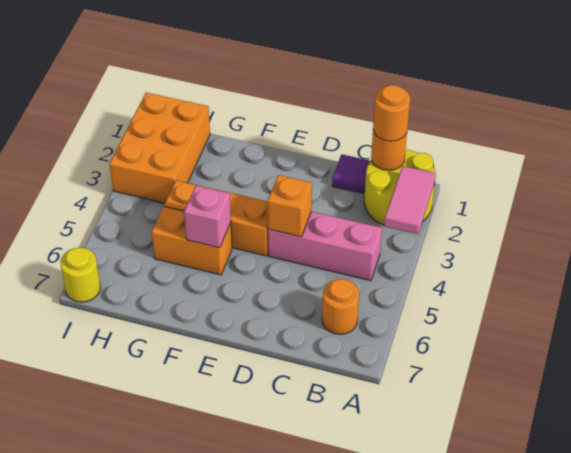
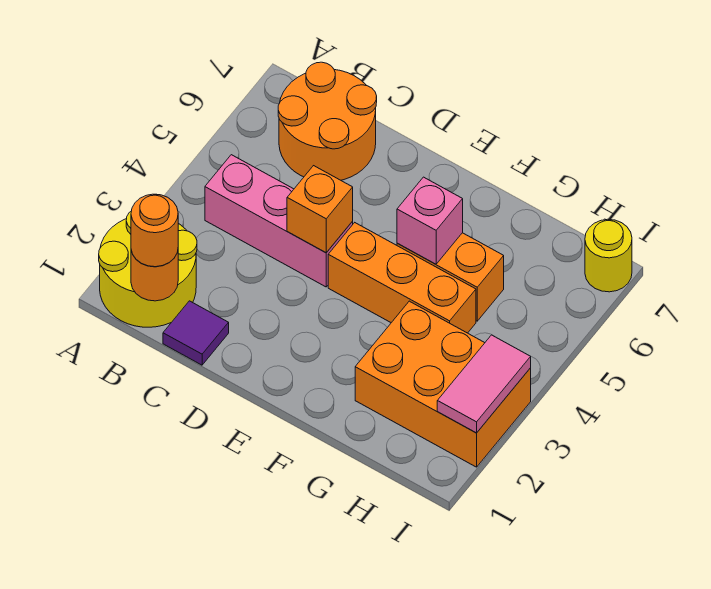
pink 1x2 tile [384,166,436,234] -> pink 1x2 tile moved to [437,335,531,433]
orange 1x1 round brick [322,279,359,334] -> orange 2x2 round brick [278,62,377,180]
orange 2x3 brick [110,93,210,203] -> orange 2x3 brick turned to [355,301,531,467]

